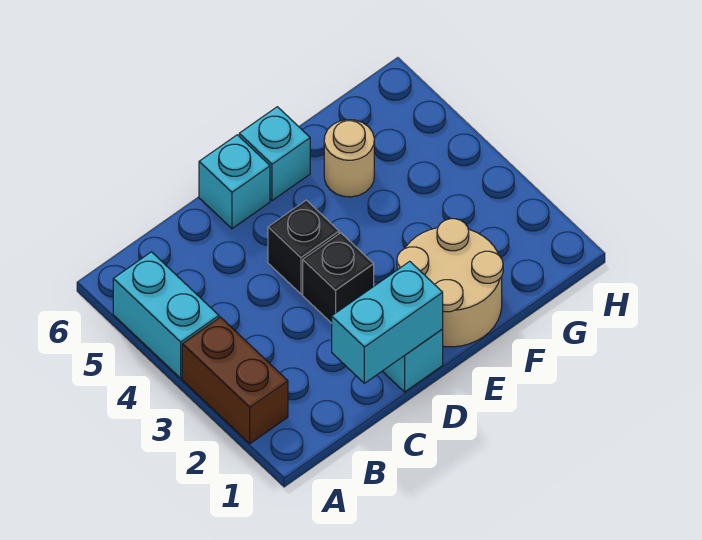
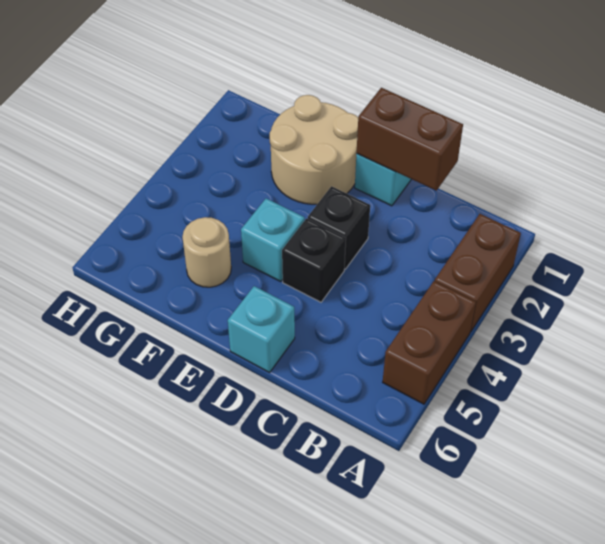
cyan 1x2 brick [113,252,219,378] -> brown 1x2 brick [383,281,476,404]
cyan 1x2 brick [332,261,443,383] -> brown 1x2 brick [357,88,463,191]
cyan 1x1 brick [239,107,310,201] -> cyan 1x1 brick moved to [241,199,305,281]

